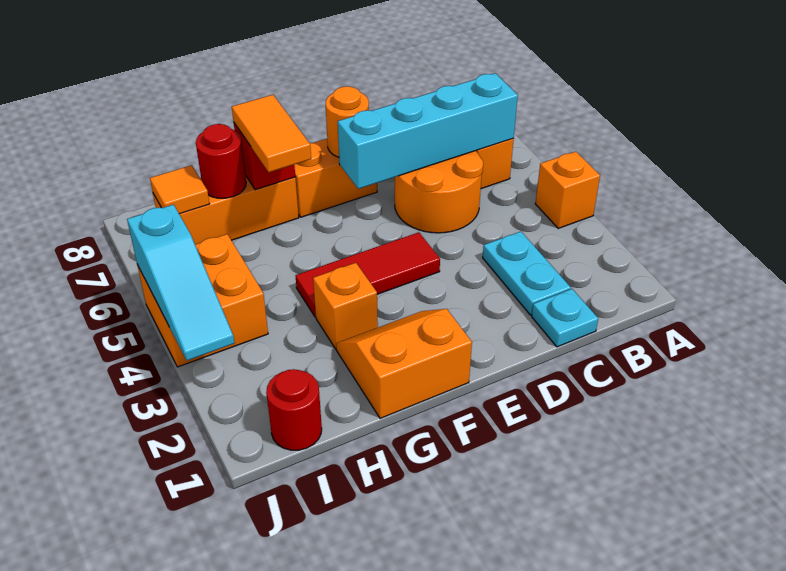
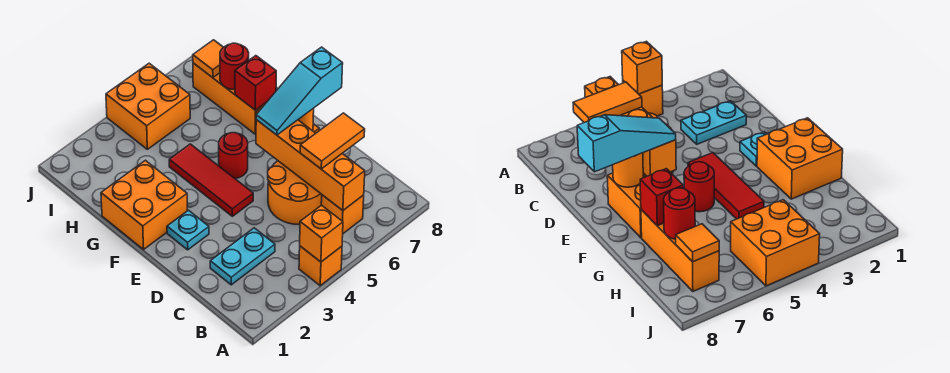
cyan 1x4 brick [338,73,518,189] -> orange 1x4 brick [256,120,365,210]
cyan 1x1 plate [532,289,598,347] -> cyan 1x1 plate moved to [167,210,209,250]
orange 2x2 slope [336,309,472,418] -> orange 2x2 brick [101,160,187,249]
orange 1x1 brick [313,263,378,349] -> orange 1x1 brick moved to [300,205,343,262]
orange 1x2 tile [232,95,311,172] -> orange 1x2 tile moved to [300,113,365,169]
red 1x1 round brick [266,369,322,450] -> red 1x1 round brick moved to [219,133,248,179]
cyan 1x3 slope [127,205,234,361] -> cyan 1x3 slope moved to [256,47,343,135]

